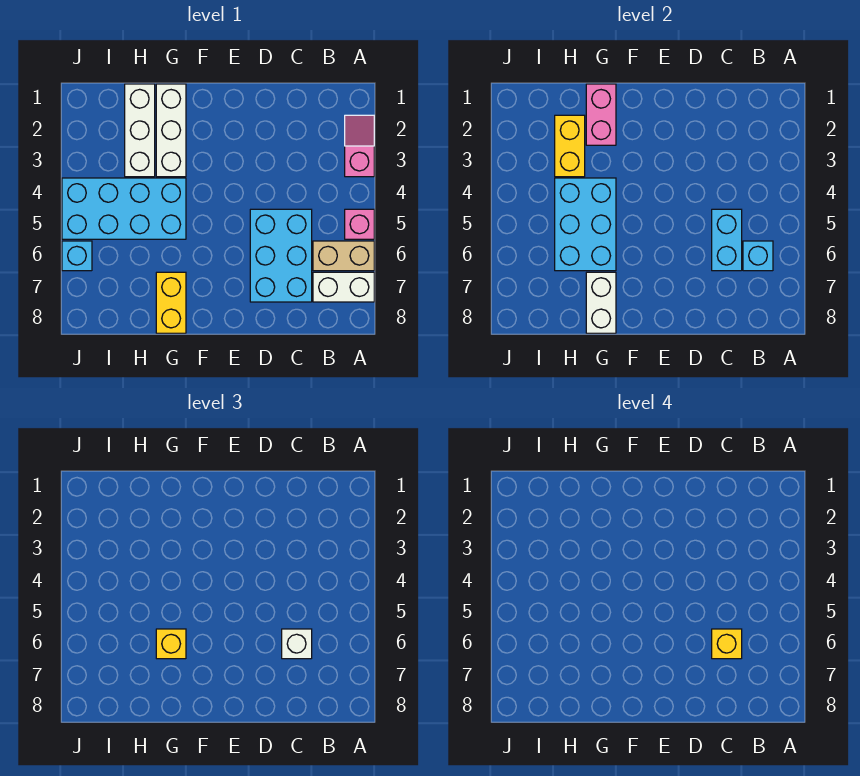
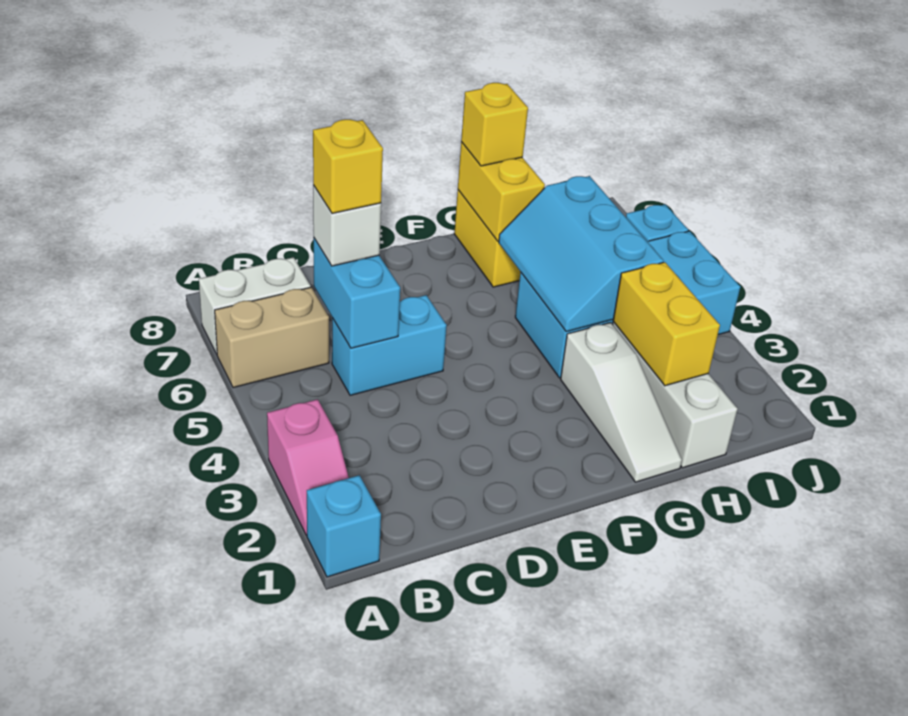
pink 1x1 brick [345,209,374,239] -> none
cyan 1x1 brick [743,241,773,271] -> cyan 1x1 brick moved to [307,475,381,577]
cyan 2x3 brick [250,209,312,302] -> cyan 1x2 brick [332,295,447,395]
white 1x3 brick [156,84,186,177] -> white 1x3 slope [561,322,682,482]
pink 1x2 brick [586,84,616,145] -> none
cyan 2x3 brick [555,178,616,271] -> cyan 2x3 slope [499,176,664,332]
yellow 1x1 brick [156,629,186,659] -> yellow 1x1 brick moved to [461,83,528,166]
white 1x2 brick [586,272,616,333] -> yellow 1x2 brick [458,142,545,241]

